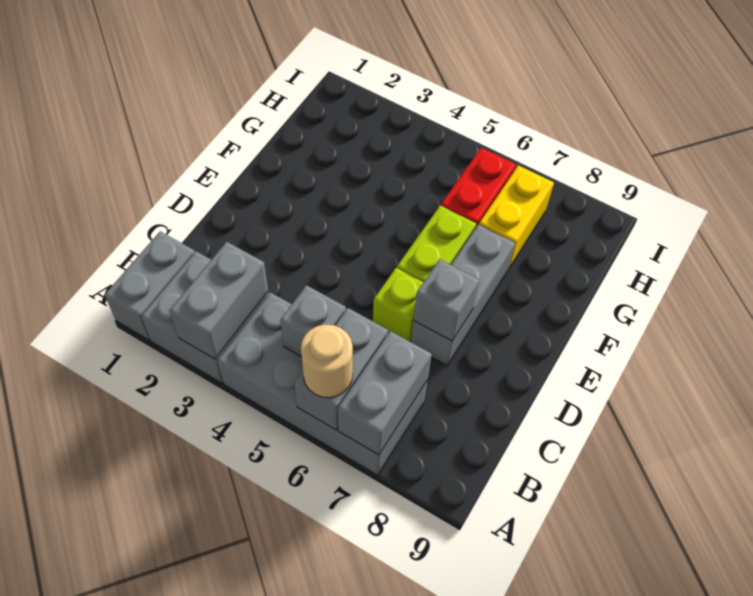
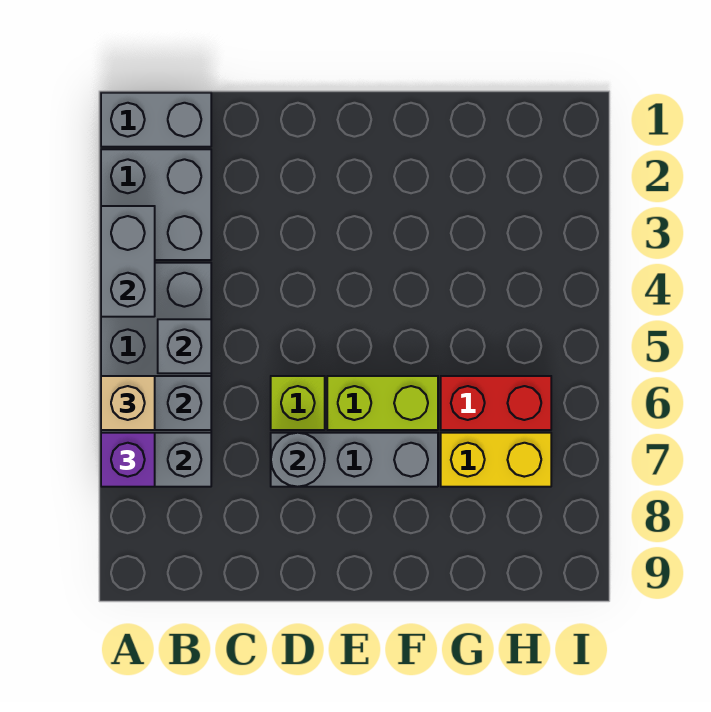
grey 1x2 brick [170,242,268,359] -> grey 1x2 brick turned to [101,206,155,317]
tan 1x1 round brick [301,325,353,398] -> tan 1x1 brick [101,376,155,430]
none -> purple 1x1 brick [101,433,155,487]
grey 1x1 brick [413,259,480,341] -> grey 1x1 round brick [271,433,325,487]

